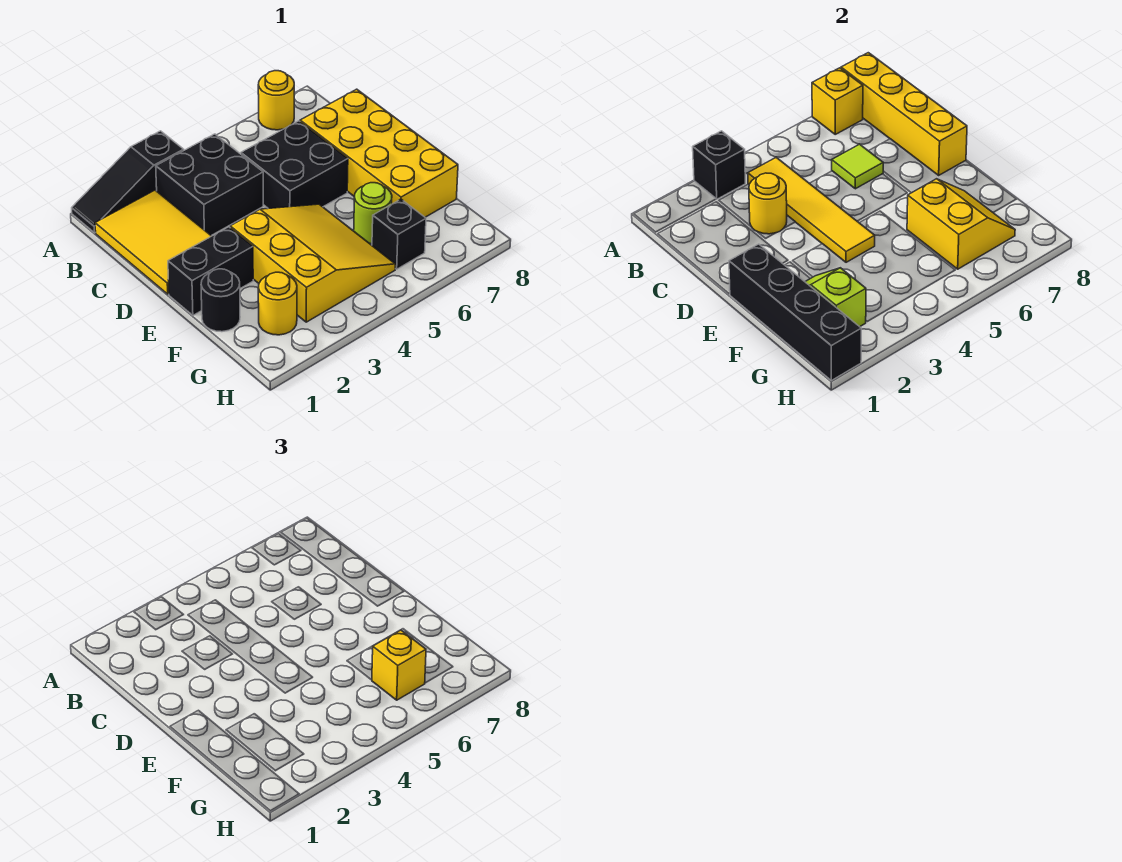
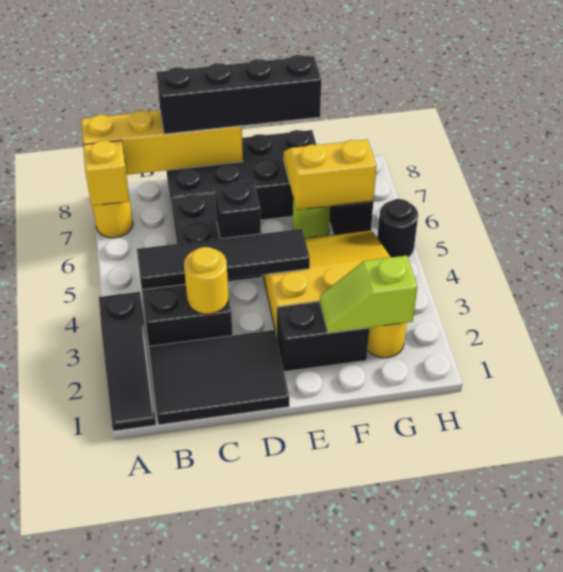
black 1x1 brick [693,131,745,199] -> black 1x1 brick moved to [215,181,261,239]
yellow 2x3 tile [95,190,211,294] -> black 2x3 tile [149,330,289,425]
yellow 1x4 tile [748,157,875,262] -> black 1x4 tile [137,229,310,290]
lime 1x1 tile [832,144,883,189] -> none
yellow 2x4 brick [300,89,458,217] -> black 2x4 brick [166,130,316,227]
black 1x2 brick [168,227,253,315] -> black 1x2 brick turned to [277,302,369,372]
black 1x4 brick [729,244,861,380] -> black 1x4 brick moved to [156,55,321,134]
black 1x1 round brick [201,269,240,332] -> black 1x1 round brick moved to [377,199,418,257]
yellow 1x1 brick [372,630,426,700] -> none

